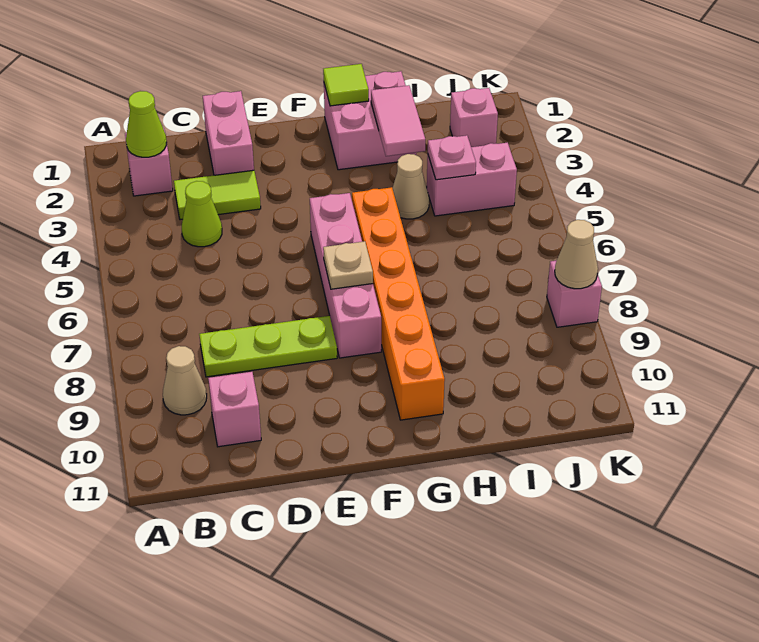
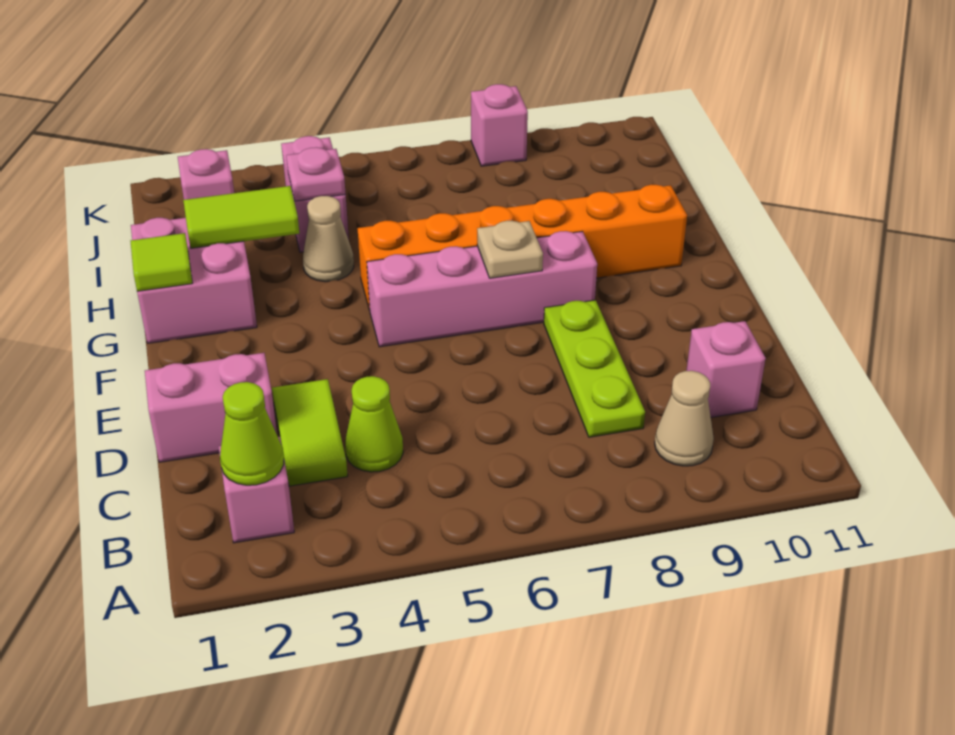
pink 1x2 tile [371,85,425,156] -> lime 1x2 tile [183,186,299,248]
tan 1x1 cone [555,220,598,289] -> none

